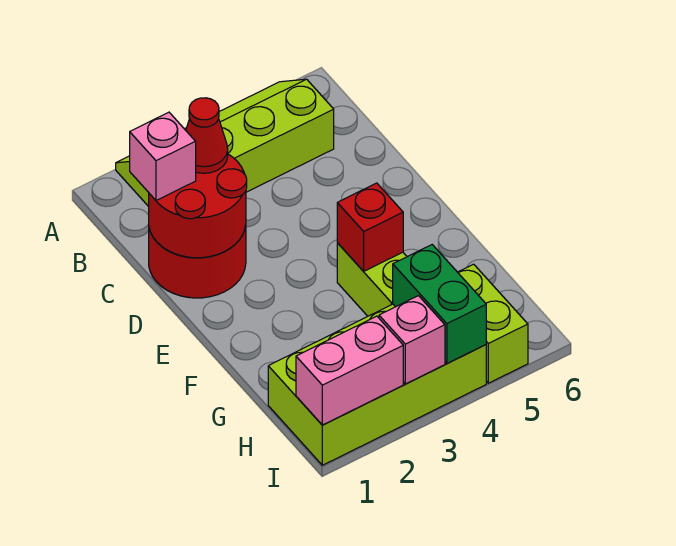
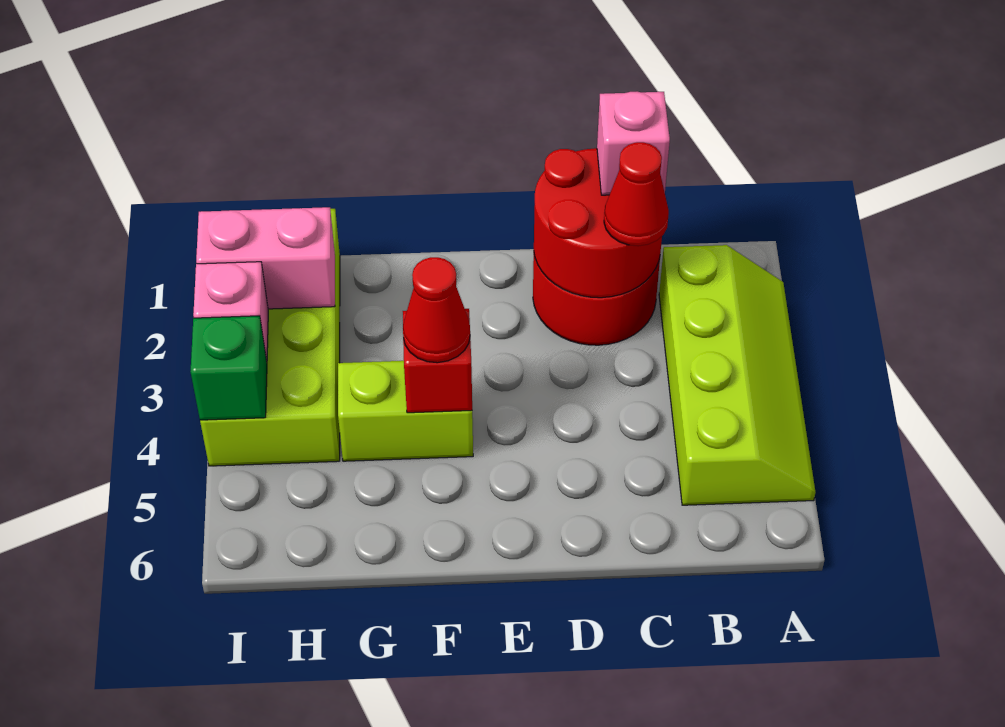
none -> red 1x1 cone [403,257,470,363]
green 1x2 brick [393,245,486,364] -> green 1x1 brick [191,316,267,420]
lime 1x2 brick [458,264,528,383] -> none
pink 1x2 brick [296,316,403,425] -> pink 1x2 brick turned to [196,207,335,309]

